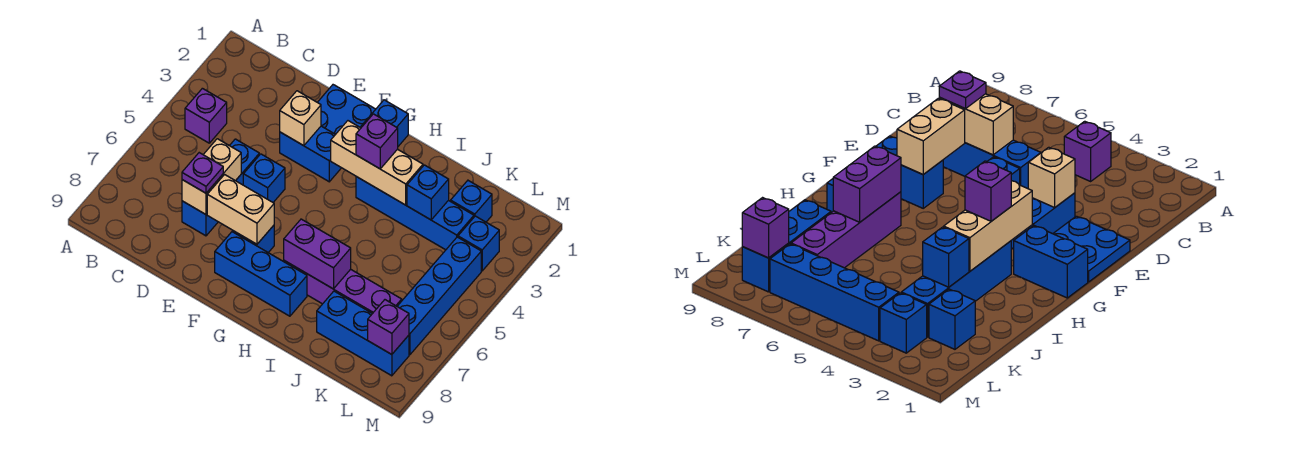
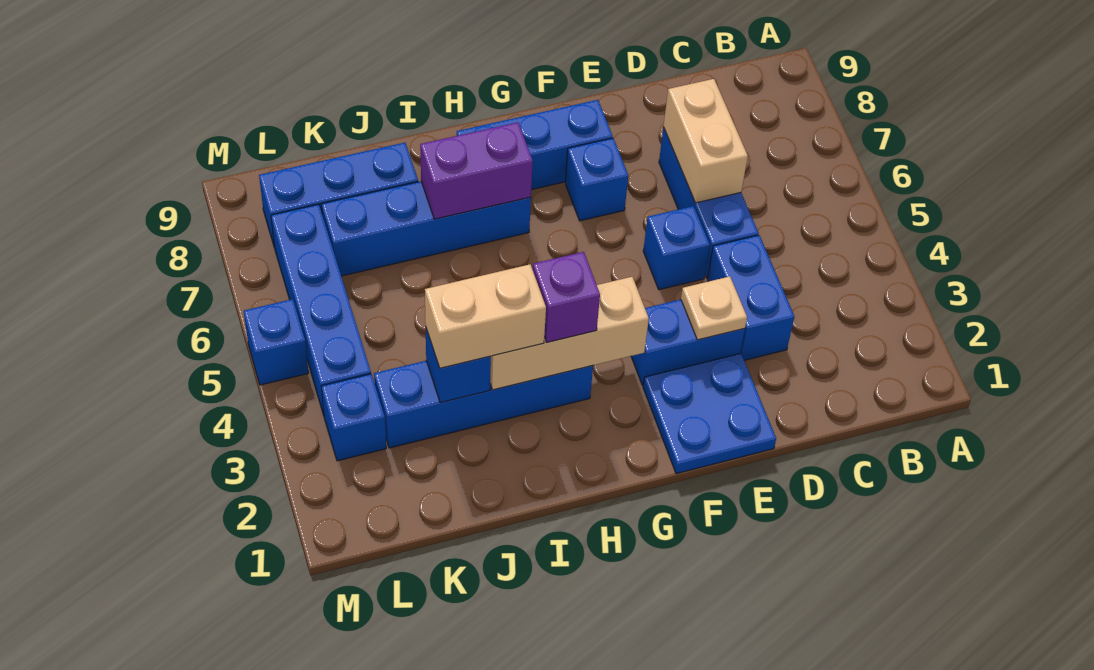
purple 1x1 brick [185,88,227,143] -> none
purple 1x1 plate [182,153,223,193] -> none
tan 1x1 brick [280,91,321,146] -> tan 1x1 plate [681,277,747,340]
tan 1x2 brick [207,175,274,244] -> tan 1x2 brick moved to [425,264,546,368]
blue 1x2 brick [360,100,408,146] -> blue 1x2 brick moved to [707,235,794,360]
purple 1x4 brick [284,261,402,314] -> blue 1x4 brick [322,181,531,276]
blue 1x1 brick [451,180,492,222] -> blue 1x1 brick moved to [244,299,308,385]
purple 1x1 brick [368,300,409,355] -> none

